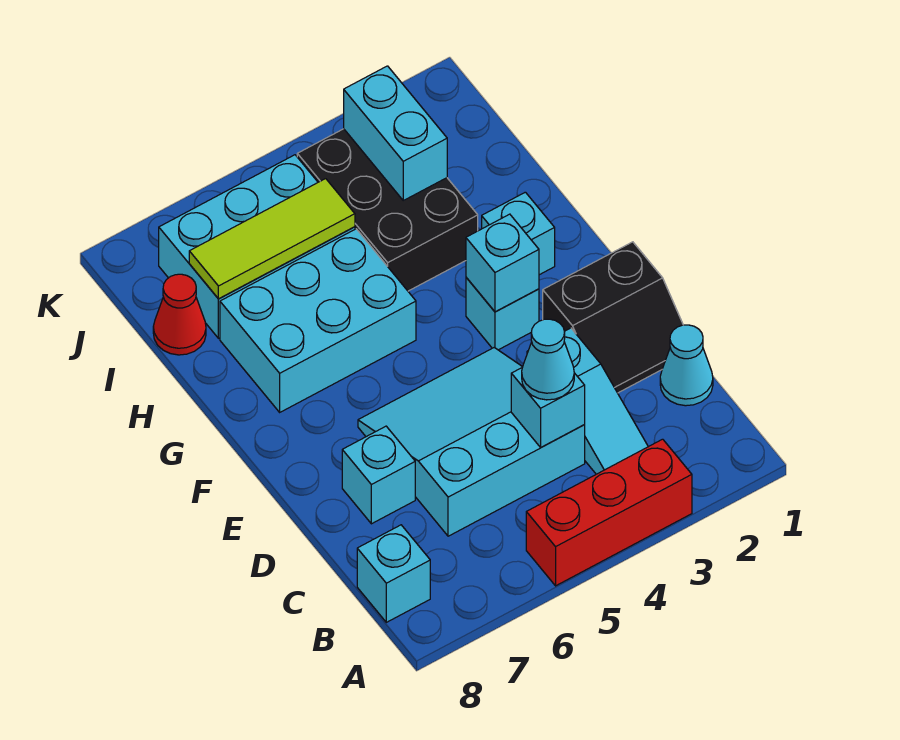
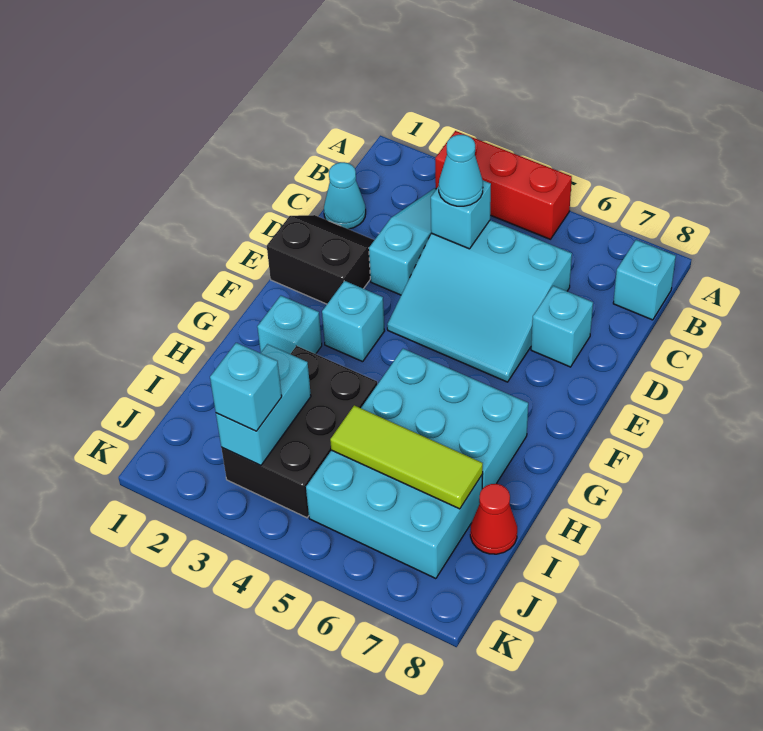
cyan 1x1 brick [466,214,539,312] -> cyan 1x1 brick moved to [210,343,282,431]

